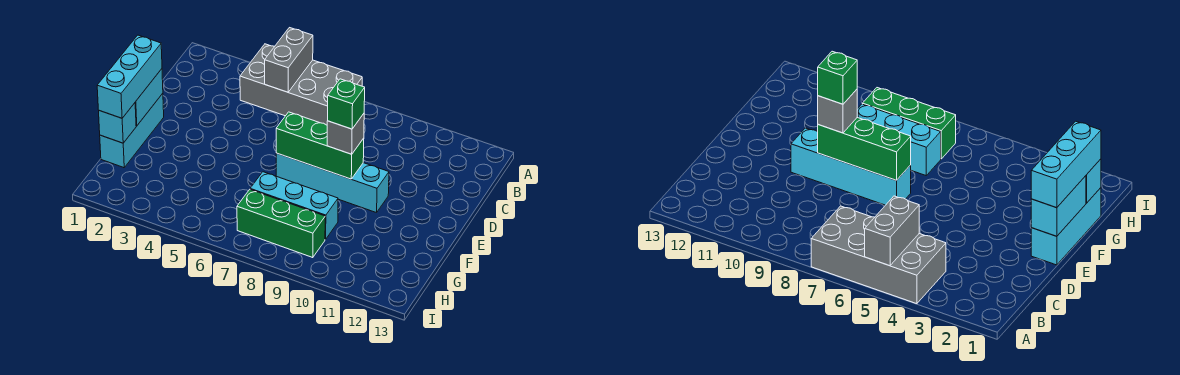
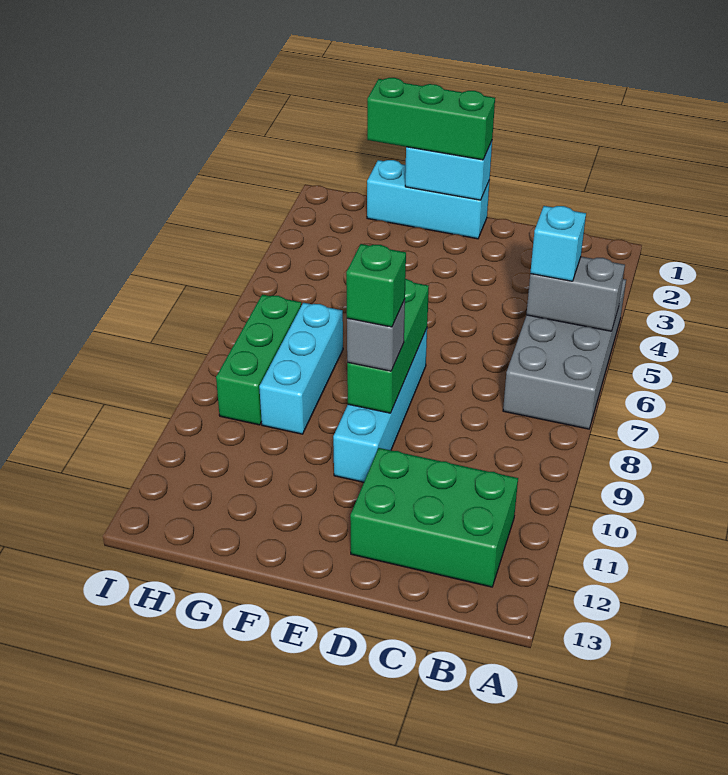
none -> green 2x3 brick [350,448,518,587]
cyan 1x3 brick [97,35,162,118] -> green 1x3 brick [367,78,495,160]
cyan 1x1 brick [99,103,136,143] -> cyan 1x1 brick moved to [530,206,586,281]

